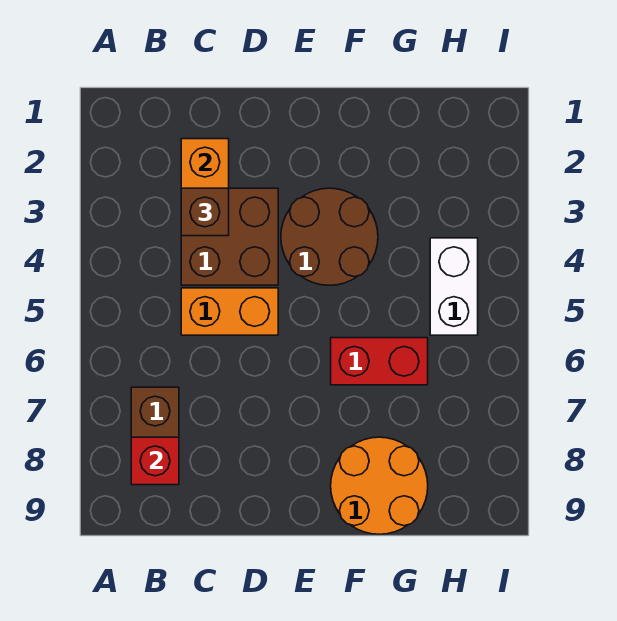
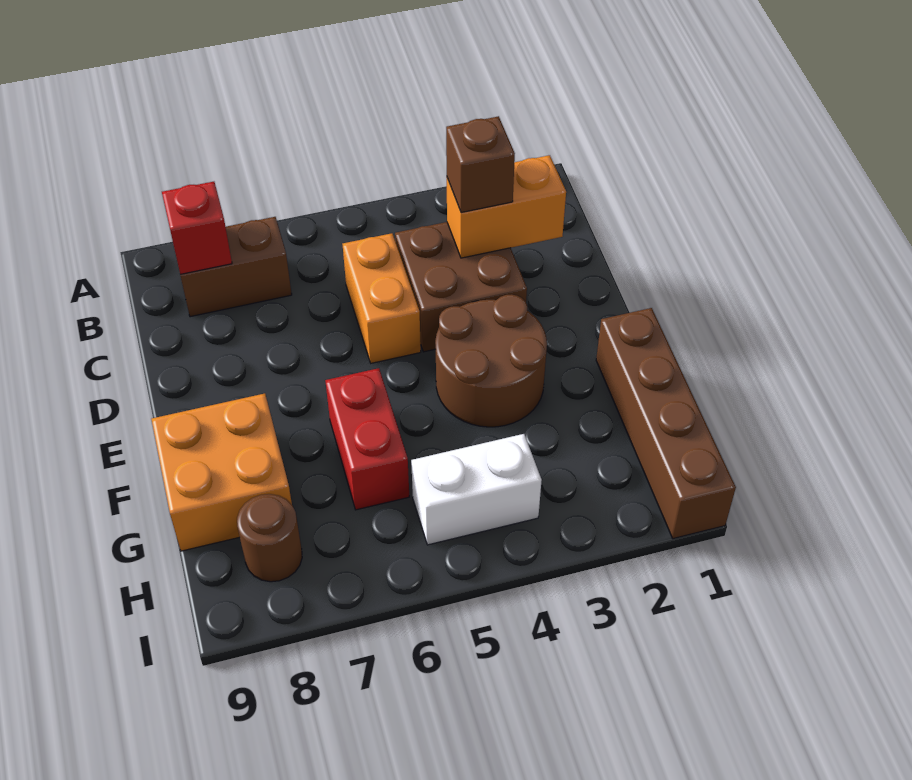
none -> brown 1x4 brick [596,308,736,539]
orange 2x2 round brick [331,437,428,534] -> orange 2x2 brick [151,393,292,551]
none -> brown 1x1 round brick [237,494,302,582]

